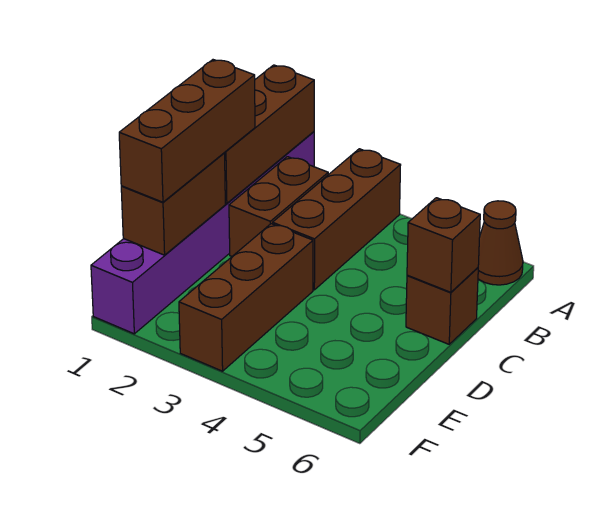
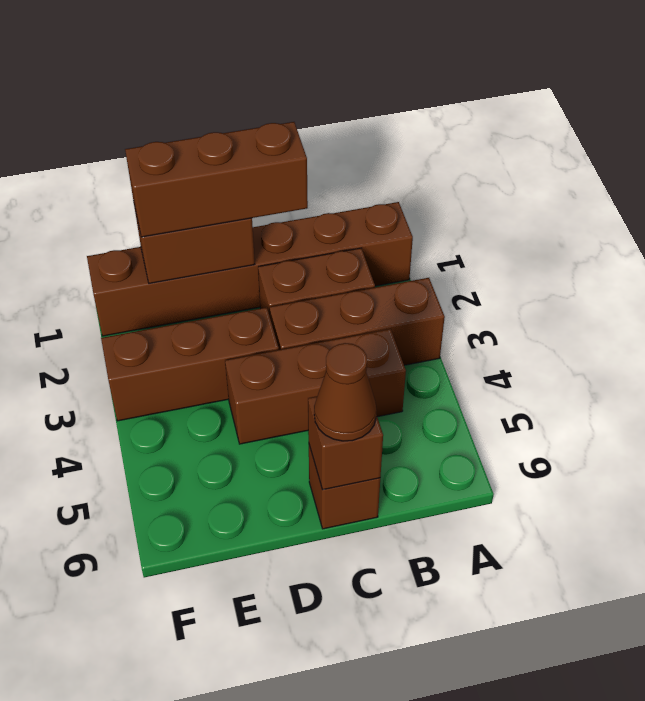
purple 1x6 brick [91,132,314,334] -> brown 1x6 brick [87,202,413,336]
brown 1x3 brick [224,65,314,203] -> brown 1x3 brick moved to [225,329,406,444]
brown 1x1 cone [478,201,523,285] -> brown 1x1 cone moved to [314,343,376,441]

